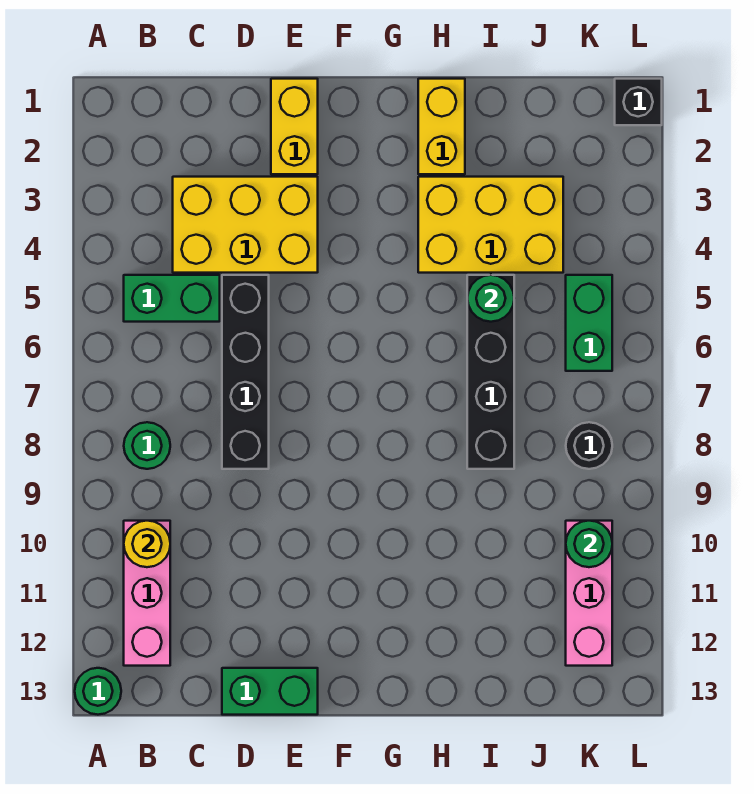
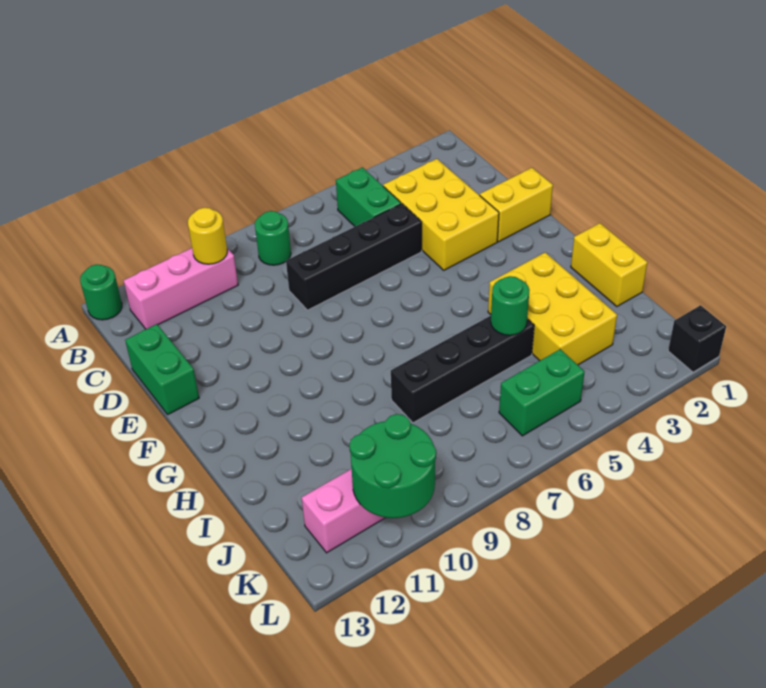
yellow 1x2 brick [418,79,465,174] -> yellow 1x2 brick turned to [571,223,647,307]
black 1x1 round brick [566,422,612,469] -> none
green 1x1 round brick [566,521,612,567] -> green 2x2 round brick [349,414,436,518]

